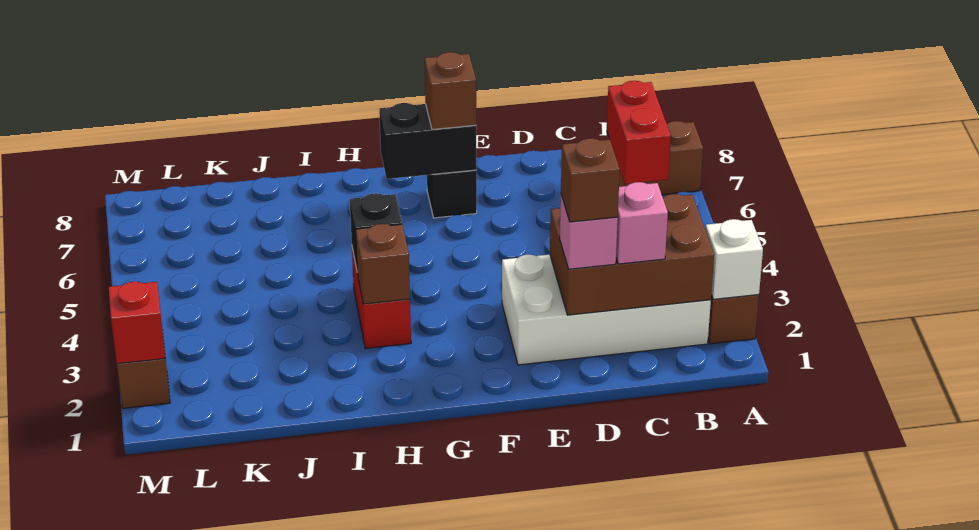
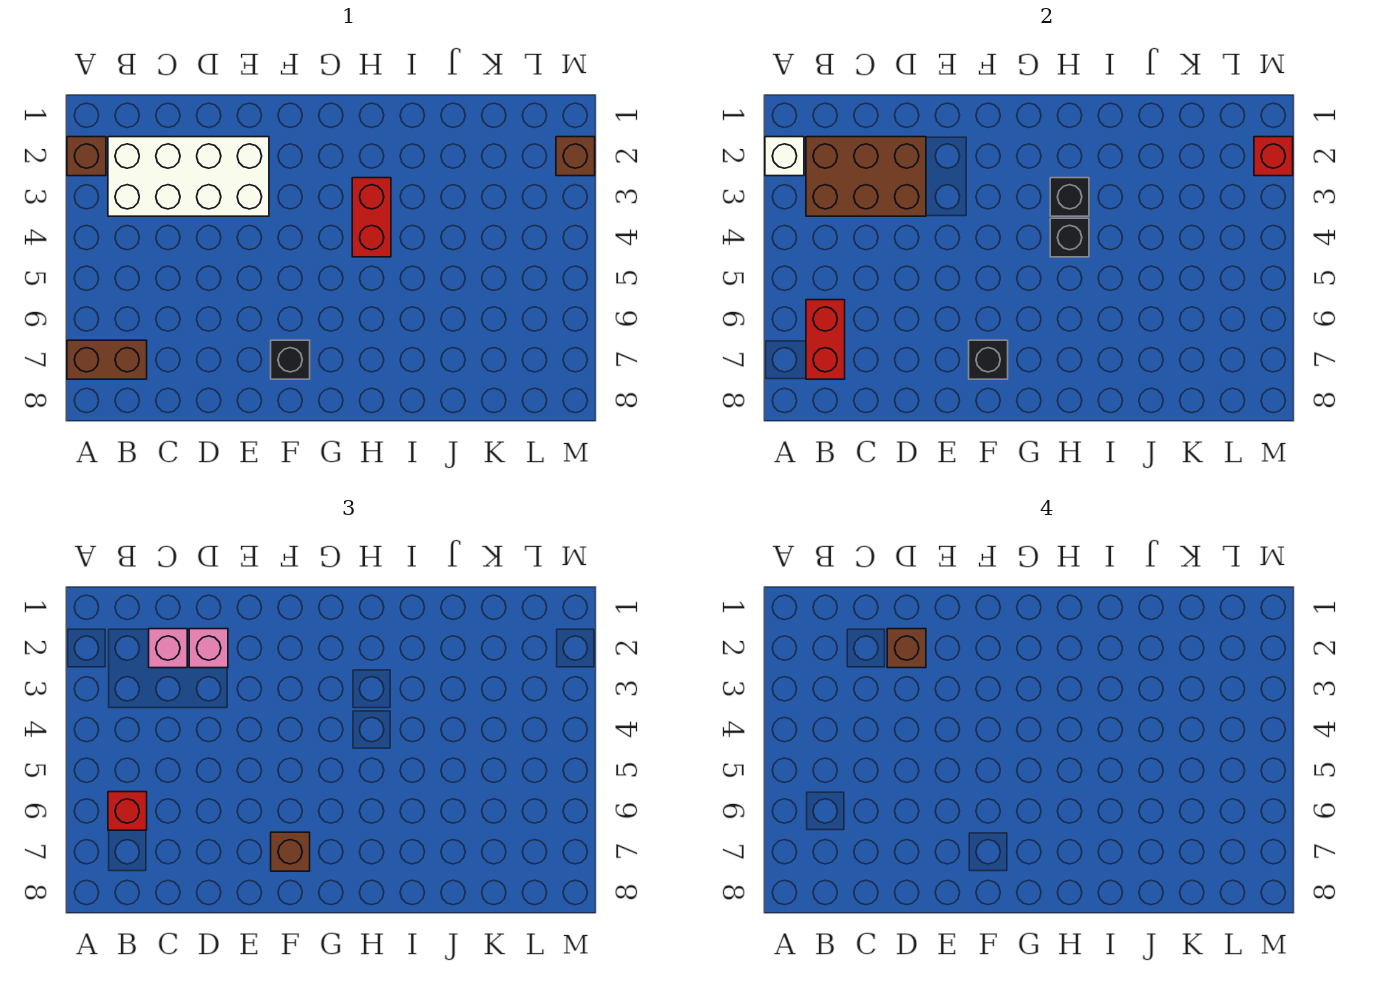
none -> red 1x1 brick [108,792,147,830]
black 1x2 brick [379,103,476,179] -> black 1x1 brick [969,340,1008,379]
brown 1x1 brick [356,224,410,304] -> black 1x1 brick [1050,178,1089,216]

